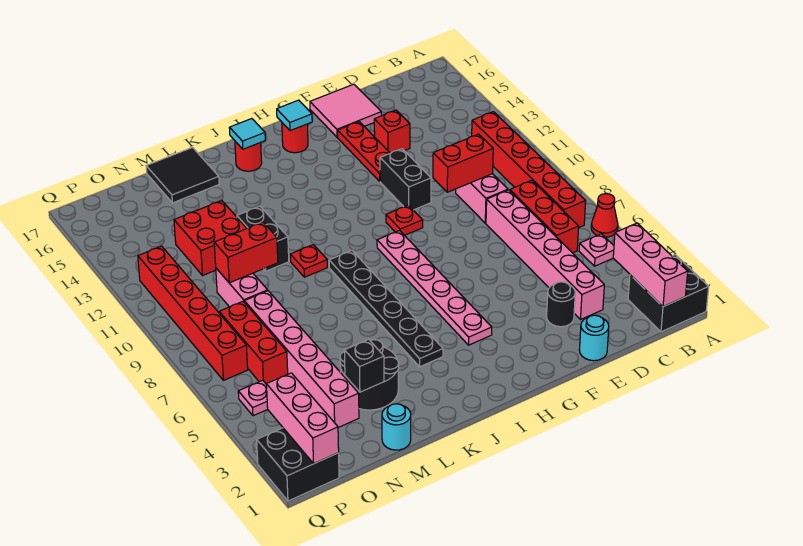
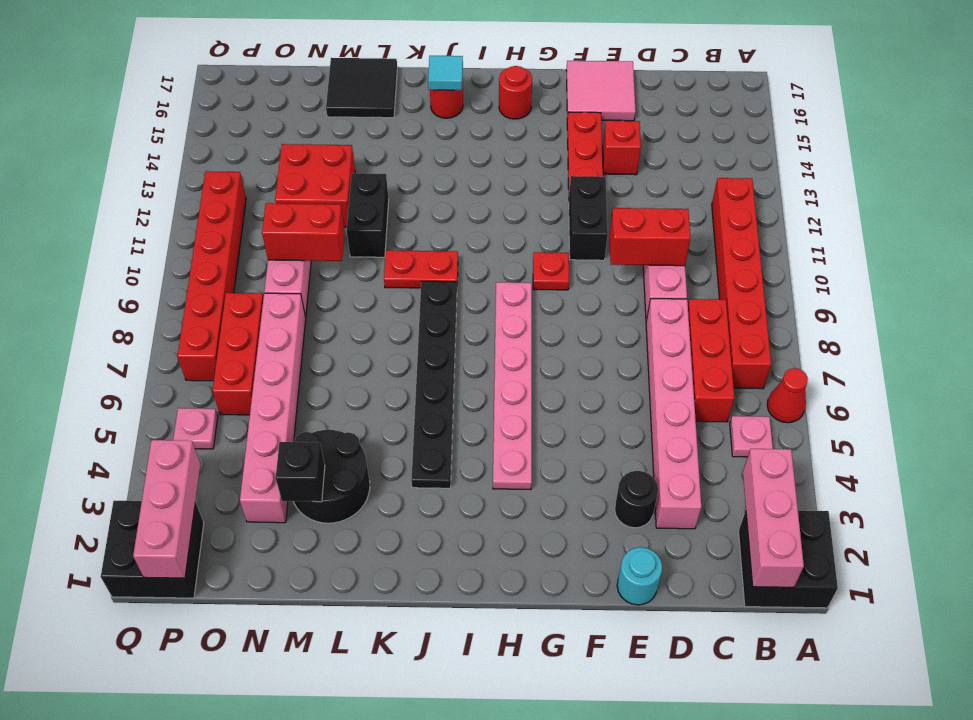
cyan 1x1 tile [277,100,312,131] -> none
red 1x1 plate [290,245,327,277] -> red 1x2 plate [384,250,458,288]
cyan 1x1 round brick [382,404,411,450] -> none

